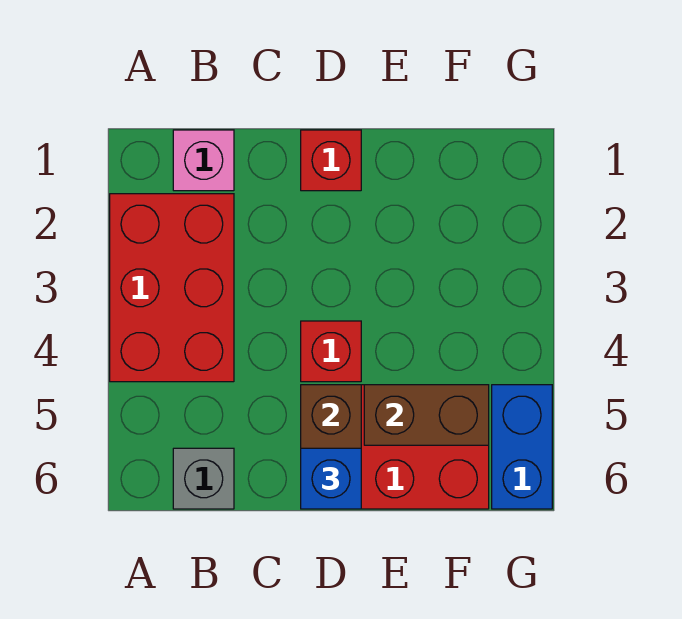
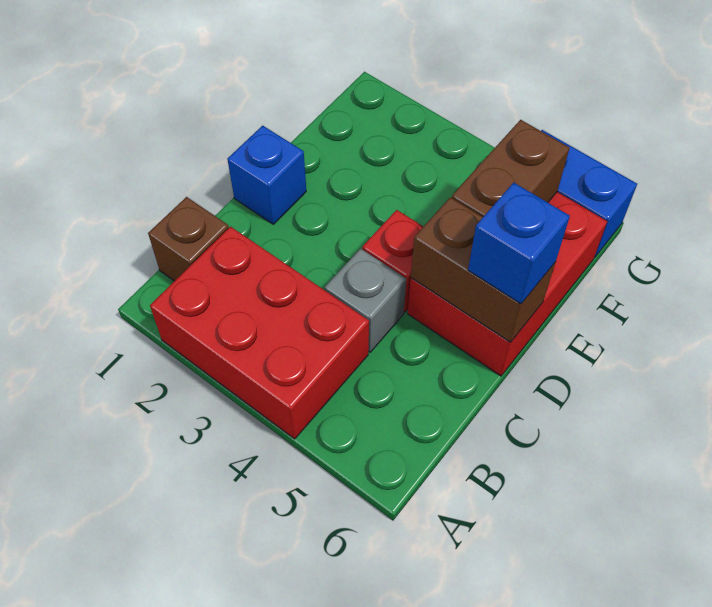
pink 1x1 brick [173,130,234,191] -> brown 1x1 brick [148,197,229,281]
grey 1x1 brick [173,448,234,509] -> grey 1x1 brick moved to [325,249,406,352]
red 1x1 brick [301,130,361,191] -> blue 1x1 brick [227,126,306,224]

